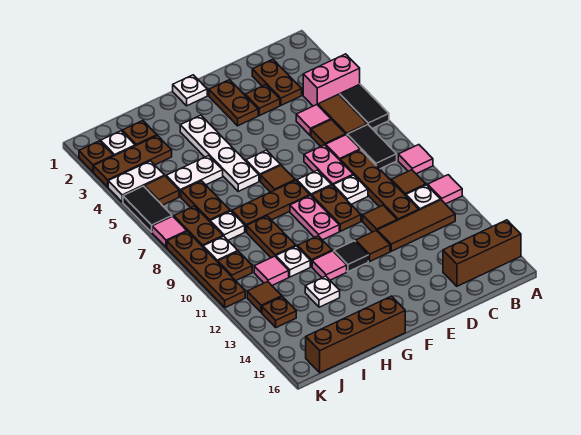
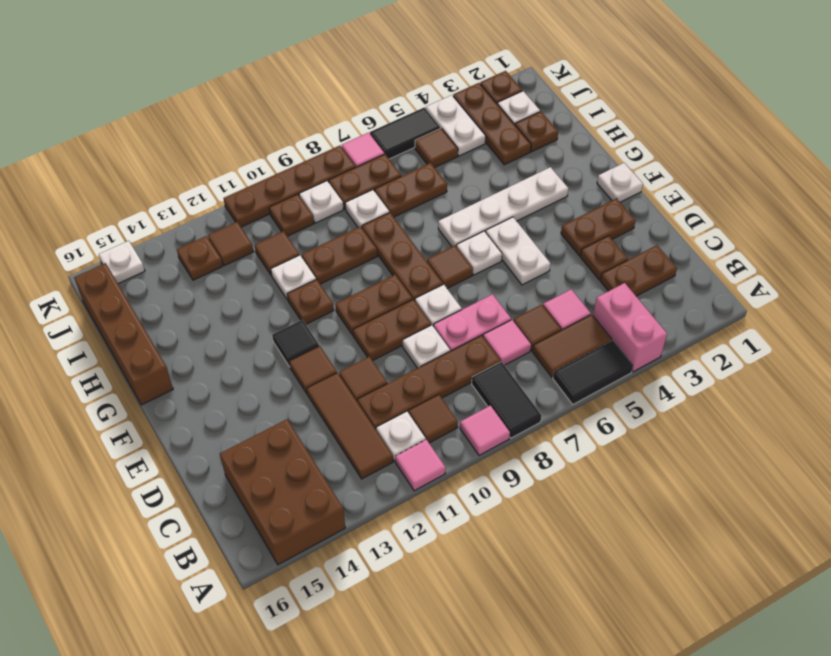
brown 1x3 brick [443,220,521,286] -> brown 2x3 brick [220,419,345,565]
black 1x2 tile [347,124,397,169] -> black 1x2 tile turned to [472,362,542,438]
pink 1x2 plate [290,196,339,240] -> brown 1x2 plate [336,275,413,335]
pink 1x1 tile [312,251,347,280] -> none
white 1x2 plate [166,156,223,197] -> white 1x2 plate moved to [486,217,551,285]
white 1x1 plate [305,276,340,307] -> white 1x1 plate moved to [99,241,145,284]
pink 1x1 tile [254,256,289,285] -> brown 1x1 tile [255,231,299,275]

